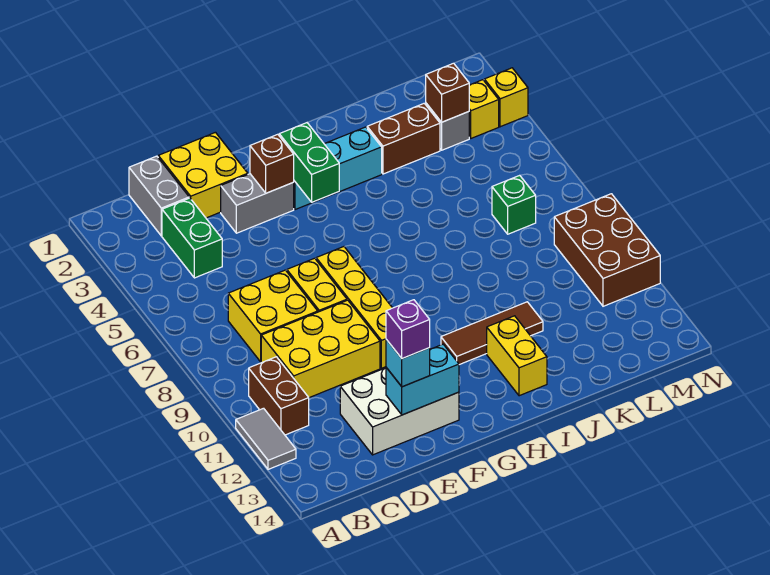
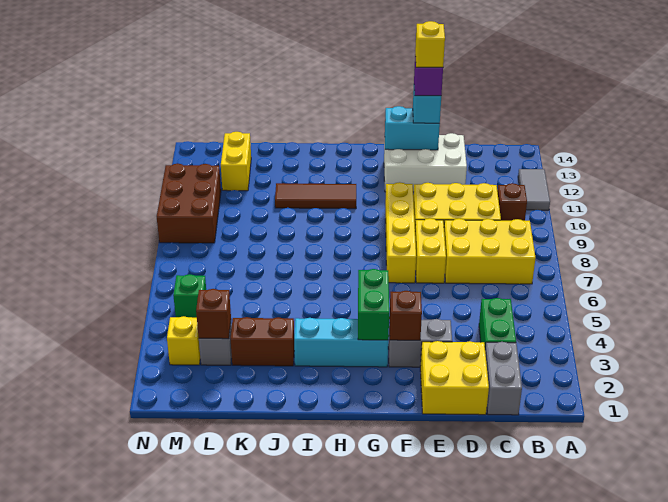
brown 1x2 brick [249,357,309,435] -> brown 1x1 brick [497,183,527,221]
yellow 2x2 brick [228,270,318,362] -> yellow 2x3 brick [444,219,535,284]
yellow 1x2 brick [487,316,547,396] -> yellow 1x2 brick moved to [221,132,251,191]
green 1x1 brick [492,175,536,234] -> green 1x1 brick moved to [173,274,206,318]
yellow 1x1 brick [484,68,528,127] -> yellow 1x1 brick moved to [415,21,445,67]

